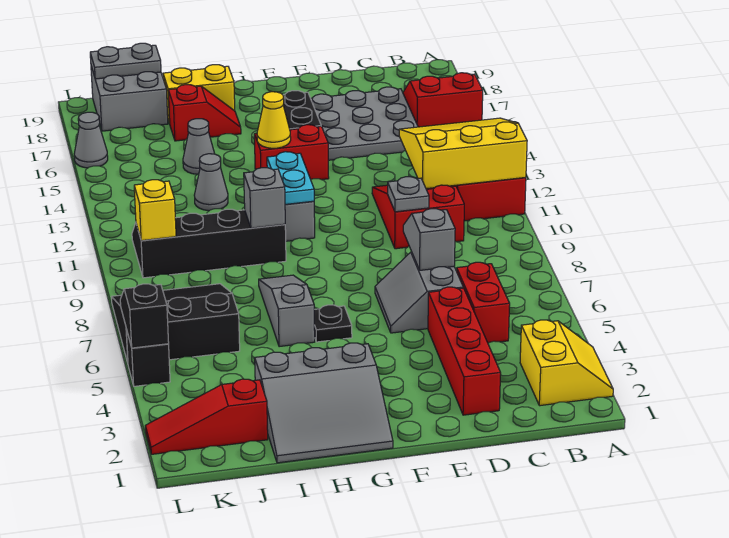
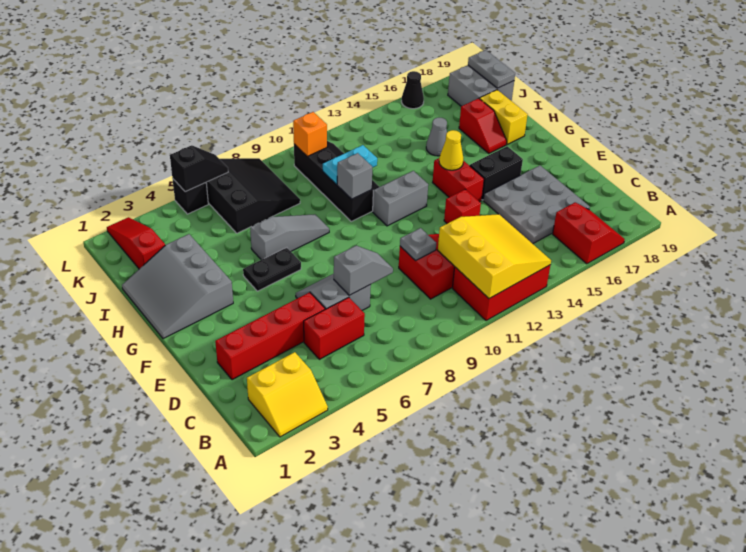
none -> red 1x1 brick [444,189,481,224]
black 1x1 plate [314,305,352,342] -> black 1x2 plate [243,248,301,291]
cyan 1x2 plate [267,152,314,204] -> cyan 1x2 plate moved to [323,145,377,185]
grey 1x1 cone [194,154,228,211] -> none
yellow 1x1 brick [134,180,176,241] -> orange 1x1 brick [293,112,327,156]
grey 1x1 cone [74,112,108,168] -> black 1x1 cone [401,71,424,109]

